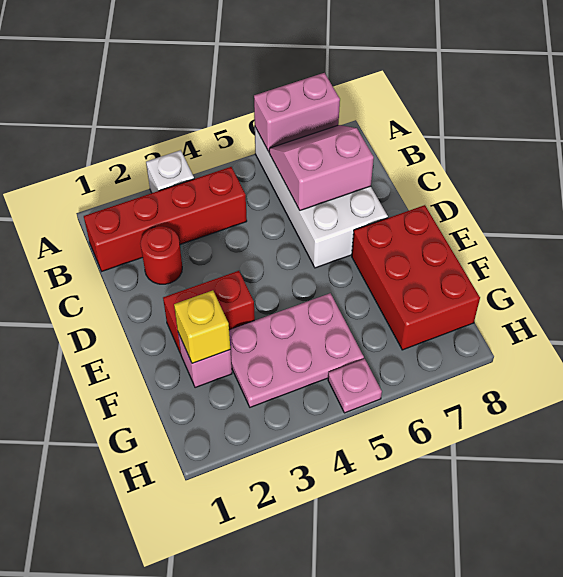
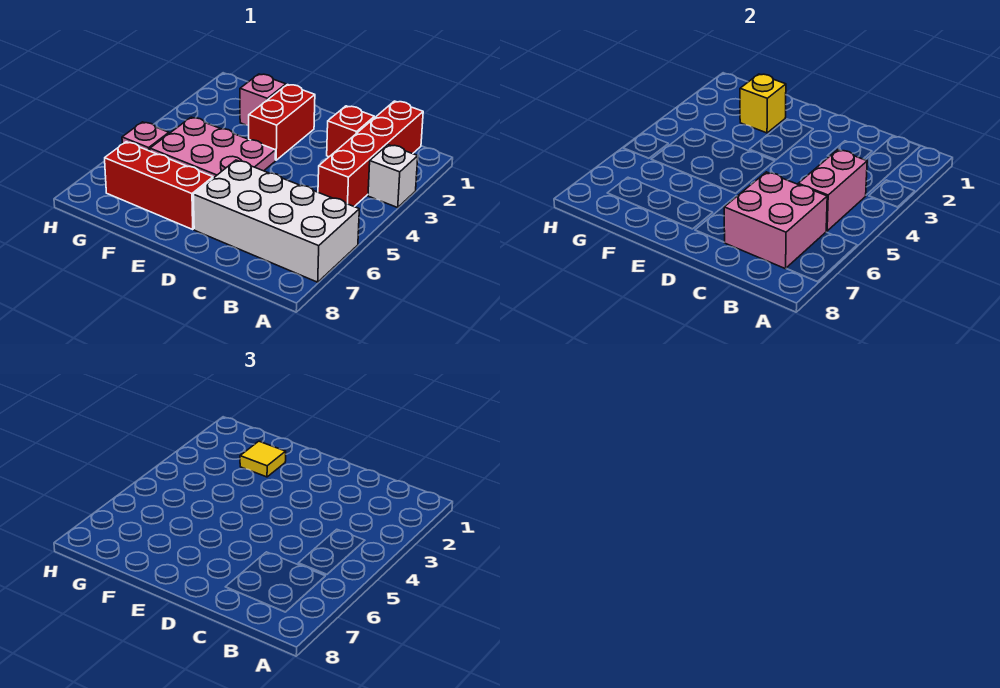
pink 1x2 brick [254,73,340,152] -> pink 1x2 brick moved to [798,150,867,231]
pink 2x2 slope [269,125,374,210] -> pink 2x2 brick [724,172,827,269]
red 1x1 round brick [140,226,182,284] -> red 1x1 brick [327,106,374,157]
red 2x3 brick [352,205,480,350] -> red 1x3 brick [105,142,213,229]
none -> yellow 1x1 tile [240,441,286,477]
pink 2x3 plate [229,293,364,407] -> pink 2x3 plate turned to [150,117,276,178]

